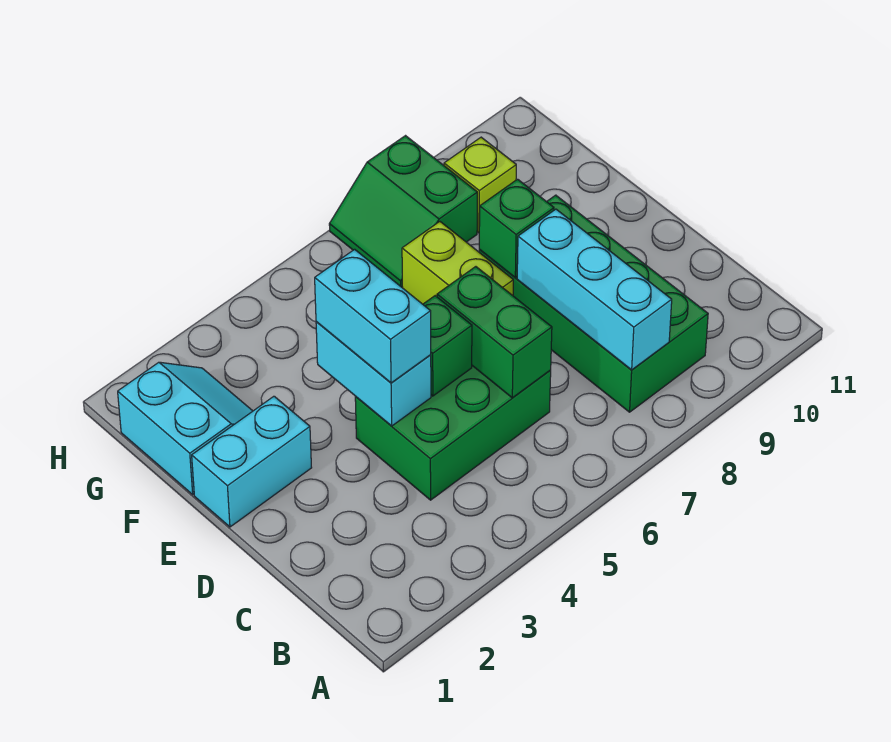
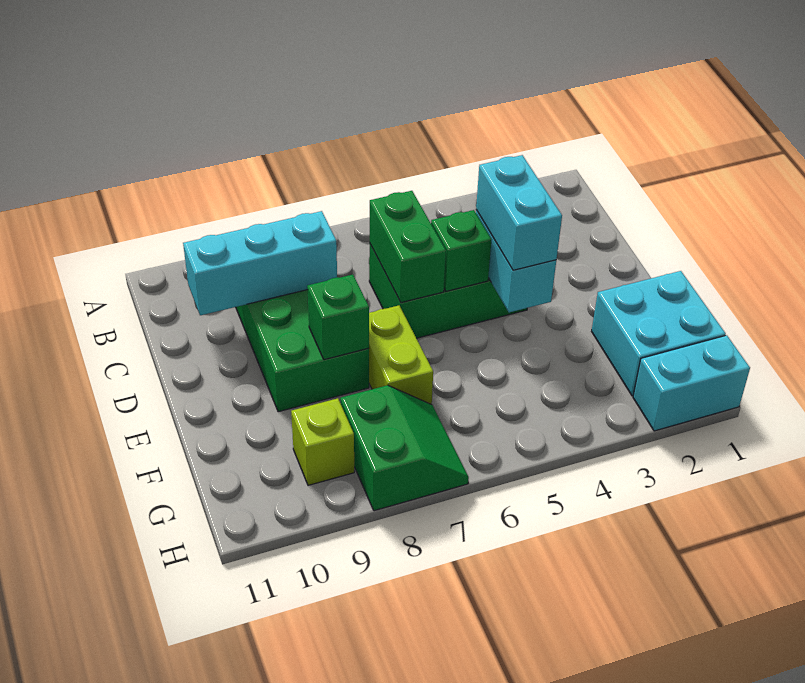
cyan 1x3 brick [517,209,672,370] -> cyan 1x3 brick turned to [183,211,337,315]
cyan 1x2 brick [192,396,312,527] -> cyan 1x2 brick moved to [633,335,750,431]
cyan 2x2 slope [118,362,252,495] -> cyan 2x2 brick [592,271,726,396]

